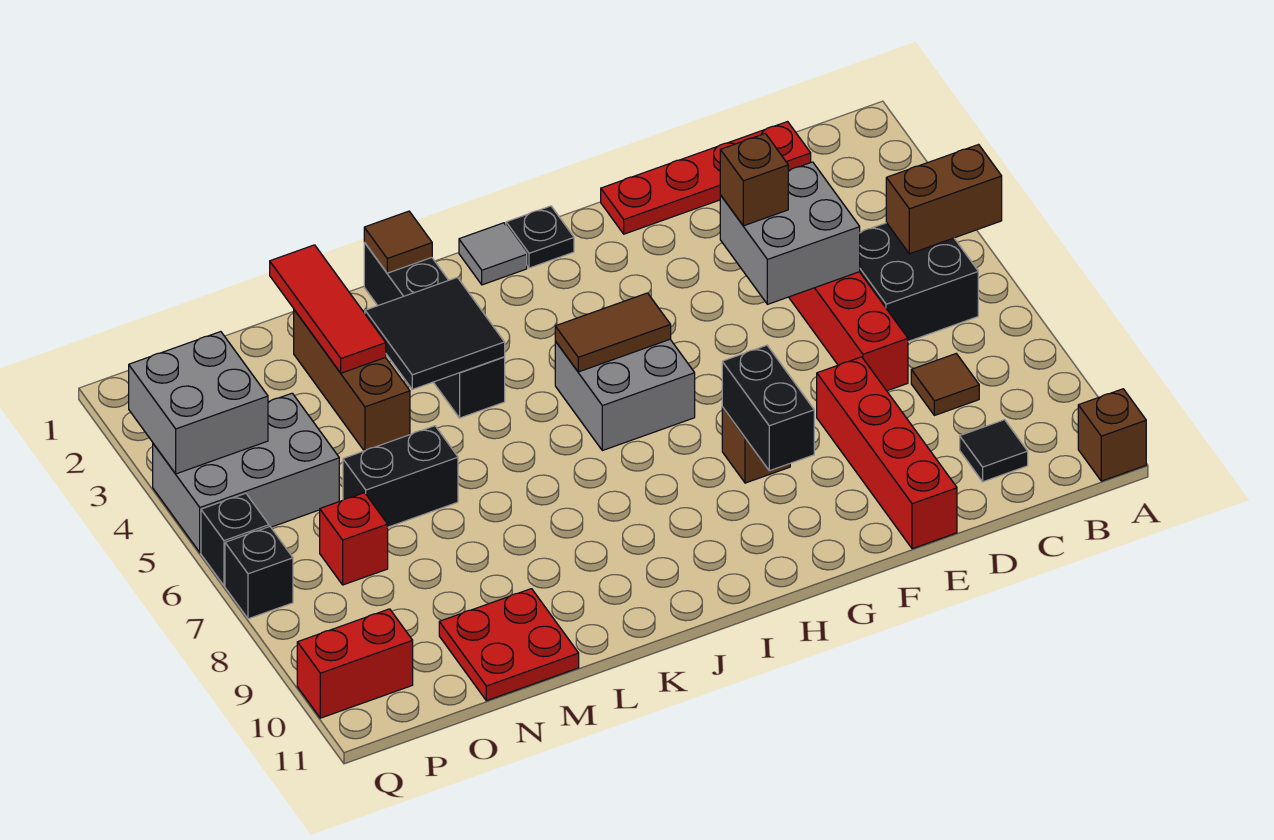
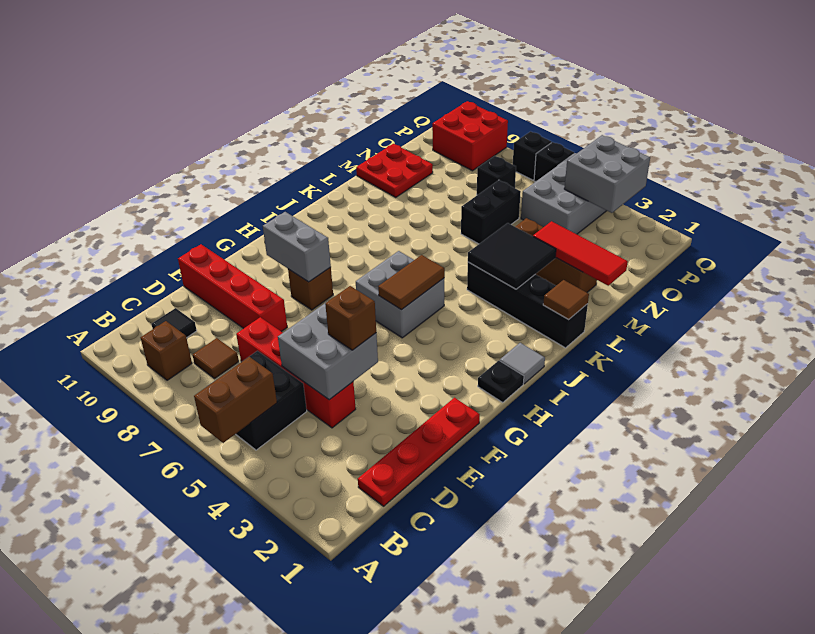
brown 1x1 brick [1078,389,1146,481] -> brown 1x1 brick moved to [141,321,192,380]
black 1x2 brick [722,345,814,471] -> grey 1x2 brick [263,212,331,282]
red 1x1 brick [320,493,388,585] -> black 1x1 brick [477,156,516,195]
red 1x2 brick [297,609,413,718] -> red 2x2 brick [432,101,508,171]

